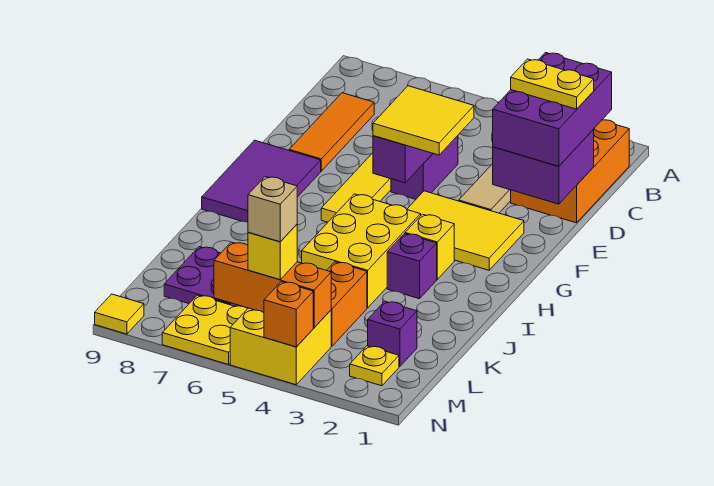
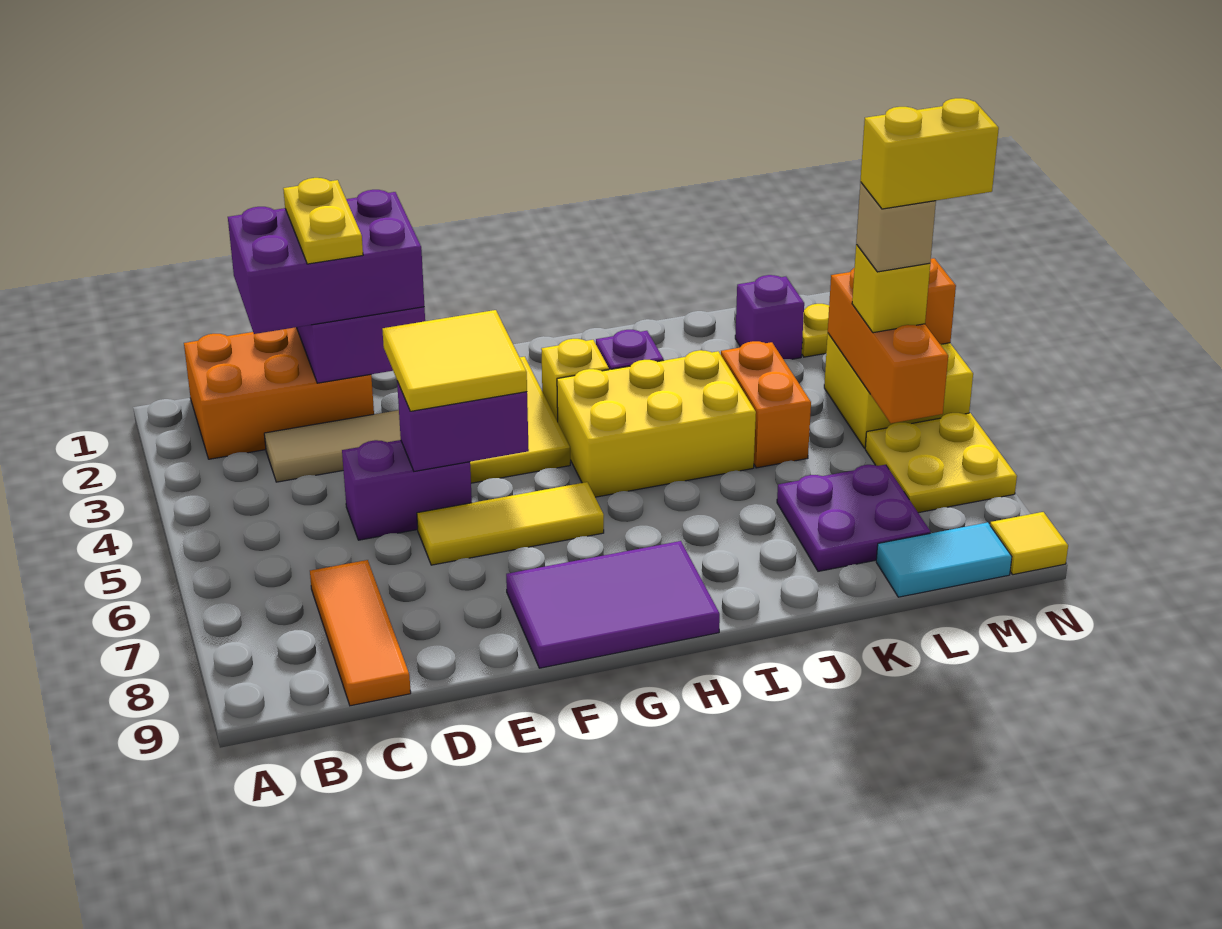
orange 1x3 tile [289,93,374,171] -> orange 1x3 tile turned to [310,560,411,706]
orange 1x2 brick [327,262,367,346] -> orange 1x2 brick turned to [721,341,811,468]
none -> cyan 1x2 tile [876,522,1012,597]
none -> yellow 1x2 brick [860,98,999,209]

